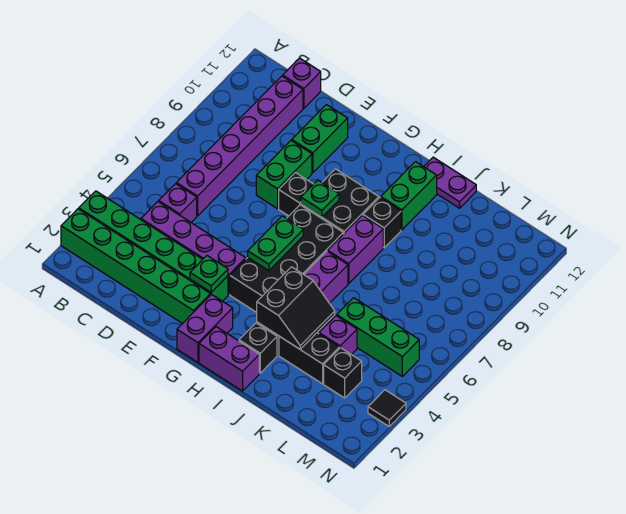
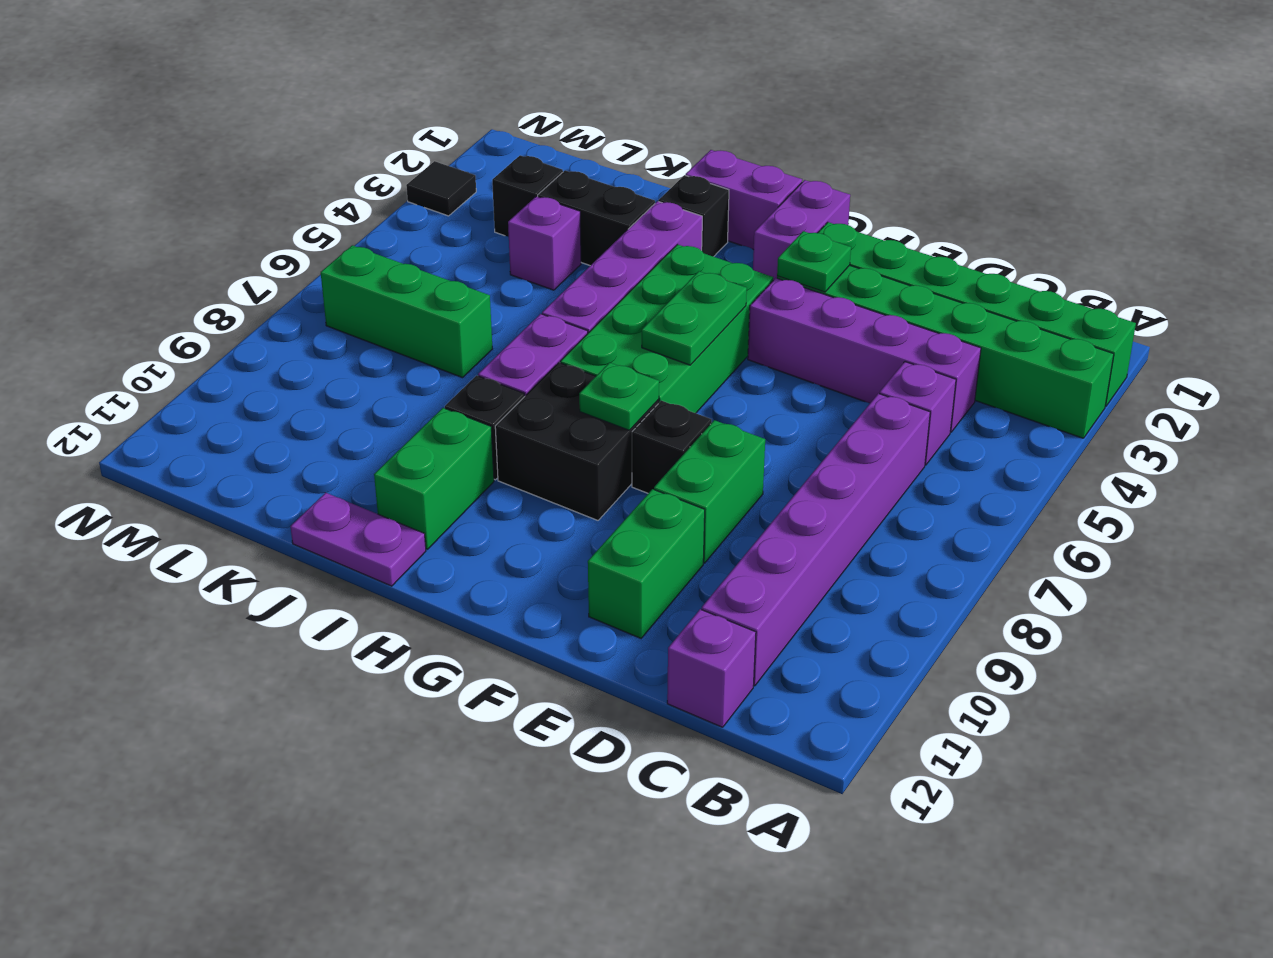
black 2x4 brick [230,205,343,312] -> green 2x4 brick [560,244,773,413]
black 2x2 slope [257,267,335,349] -> none
green 1x3 brick [337,298,419,376] -> green 1x3 brick moved to [321,245,492,378]

